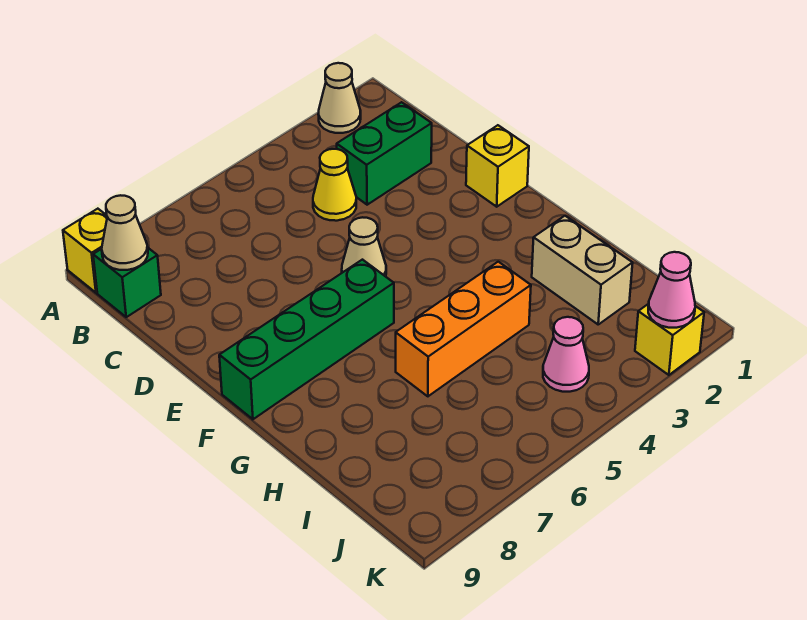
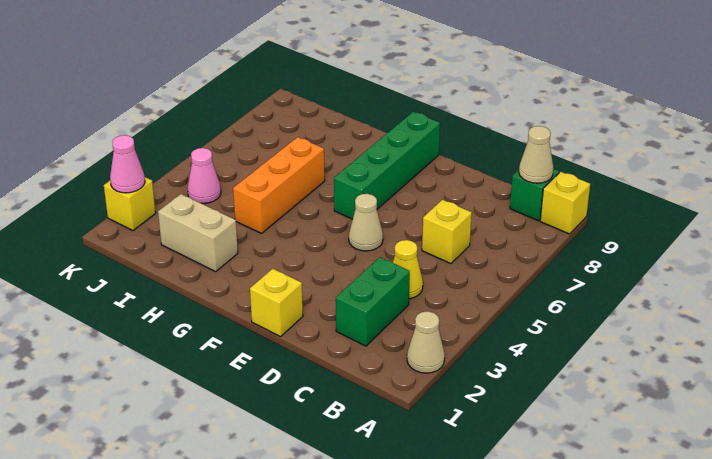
none -> yellow 1x1 brick [422,200,472,264]

